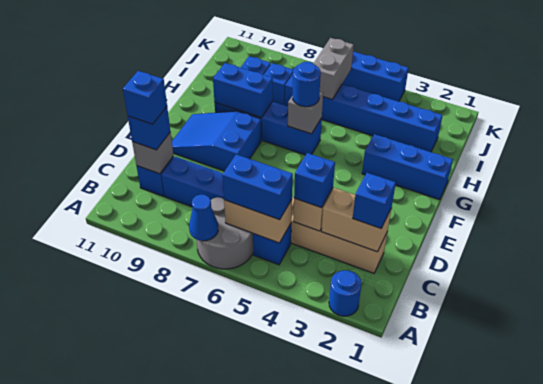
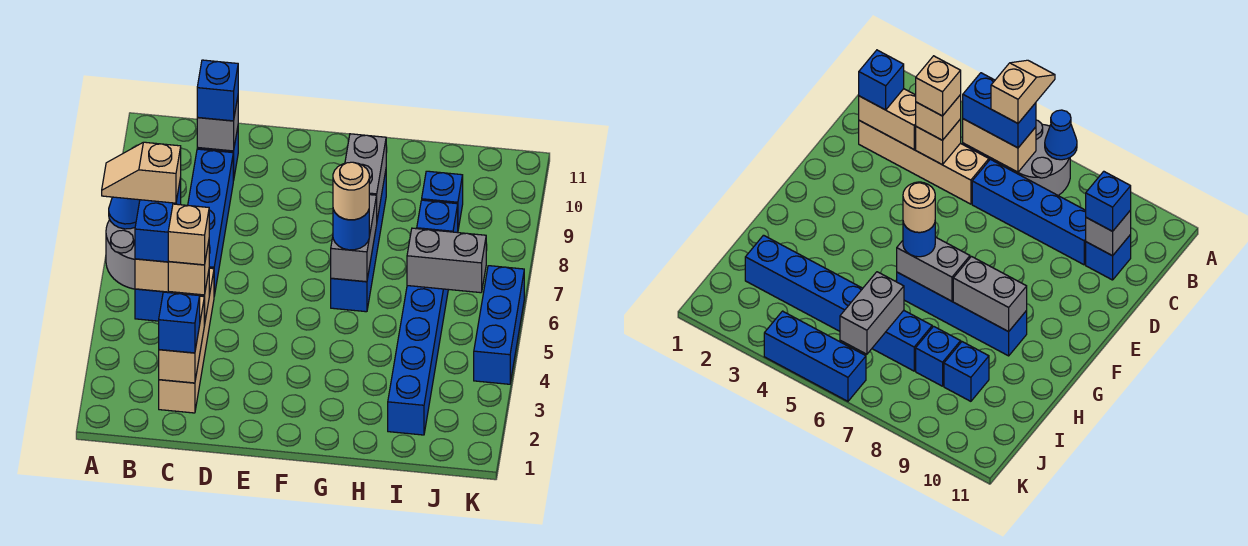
blue 1x1 round brick [329,270,362,316] -> none
none -> tan 1x2 slope [102,142,181,203]
blue 1x1 brick [294,153,335,208] -> tan 1x1 brick [168,242,209,295]
none -> tan 1x1 brick [168,204,209,265]
blue 1x1 brick [123,71,167,124] -> none
blue 2x3 slope [172,111,261,171] -> none
blue 1x3 brick [362,134,453,200] -> none
grey 1x1 brick [288,92,323,134] -> grey 1x2 brick [331,195,377,282]
none -> tan 1x1 round brick [333,162,369,220]
blue 1x2 brick [213,63,273,118] -> grey 1x2 brick [345,134,386,219]

